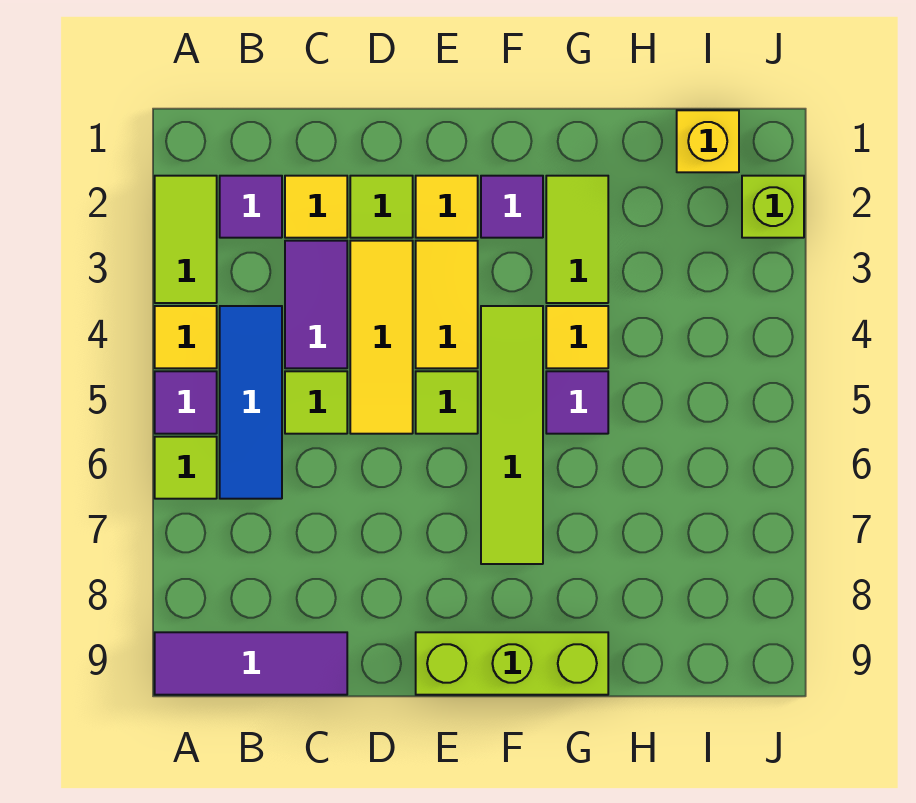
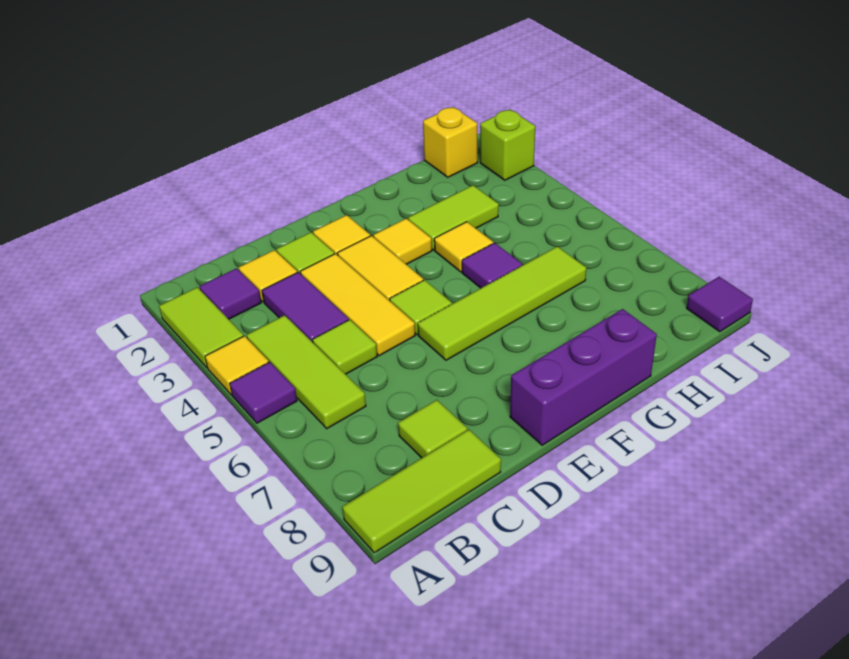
lime 1x1 tile [155,437,217,499] -> lime 1x1 tile moved to [398,400,467,458]
purple 1x3 tile [155,632,347,695] -> lime 1x3 tile [342,430,501,553]
blue 1x3 tile [220,306,282,499] -> lime 1x3 tile [247,315,366,429]
lime 1x3 brick [416,632,608,695] -> purple 1x3 brick [510,309,657,445]
purple 1x1 tile [481,176,543,238] -> purple 1x1 tile moved to [687,277,753,332]
none -> yellow 1x1 tile [373,218,432,264]
lime 1x4 tile [481,306,543,564] -> lime 1x4 tile turned to [418,246,586,360]
lime 1x2 tile [546,176,608,303] -> lime 1x2 tile turned to [408,185,499,250]

